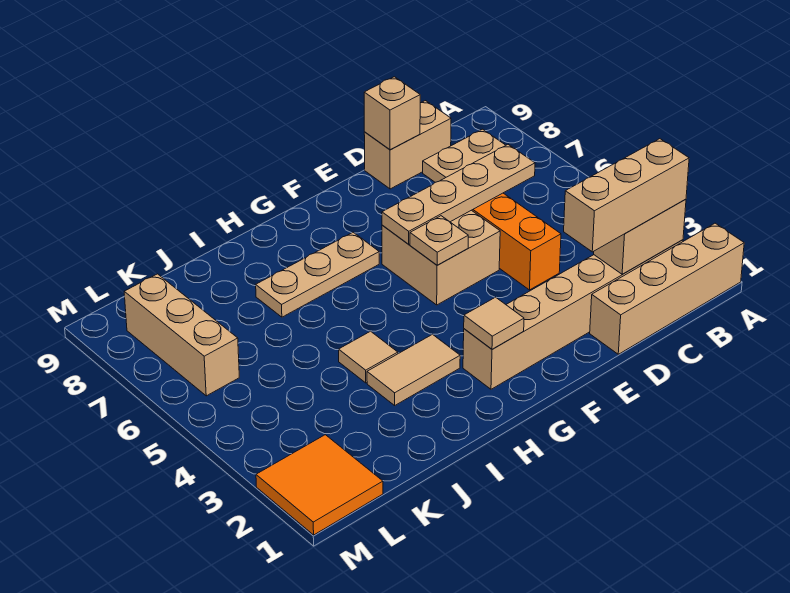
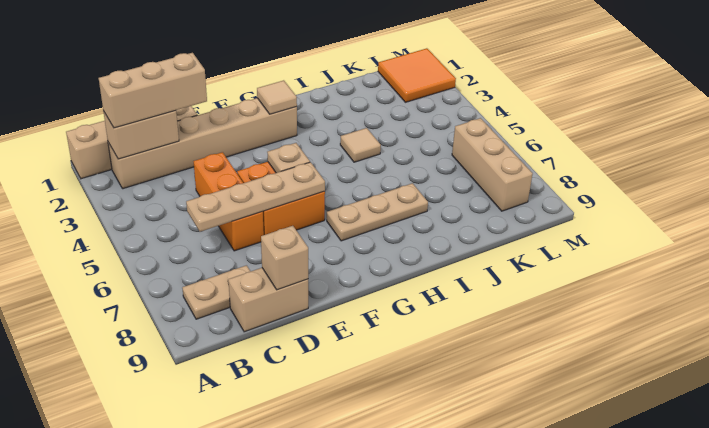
tan 2x2 brick [382,210,500,305] -> orange 2x2 brick [237,162,325,235]
tan 1x2 tile [367,334,460,405] -> none

